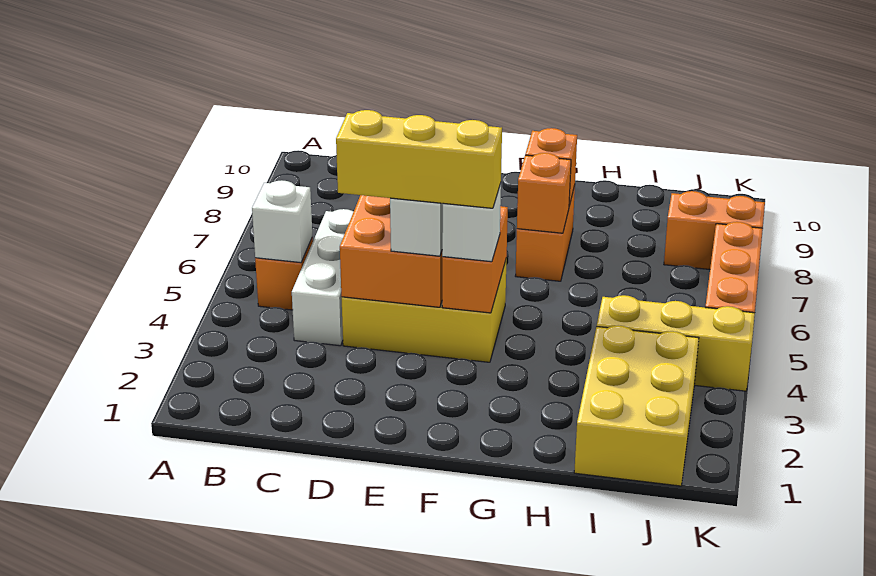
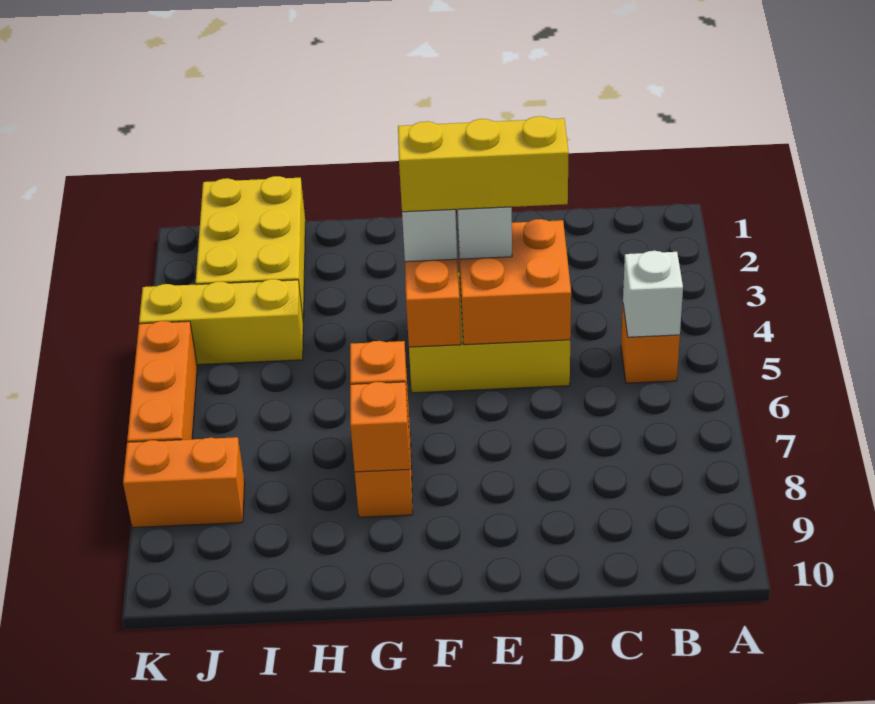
white 1x3 brick [292,209,354,346] -> none

